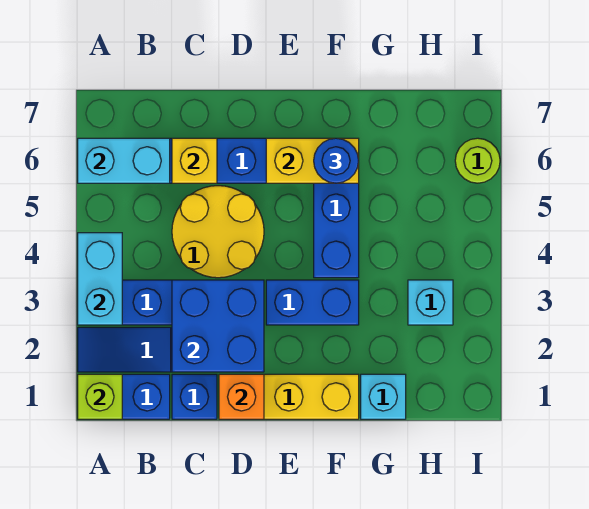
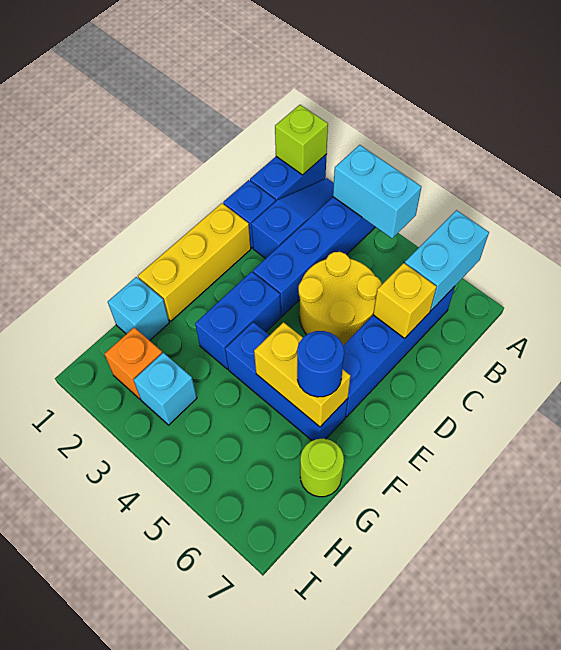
blue 2x2 brick [172,280,264,372] -> none
orange 1x1 brick [219,374,264,419] -> orange 1x1 brick moved to [105,328,162,399]
yellow 1x2 brick [266,138,359,183] -> yellow 1x2 brick turned to [254,322,351,427]
lime 1x1 round brick [455,138,500,183] -> lime 1x1 round brick moved to [300,439,344,497]

